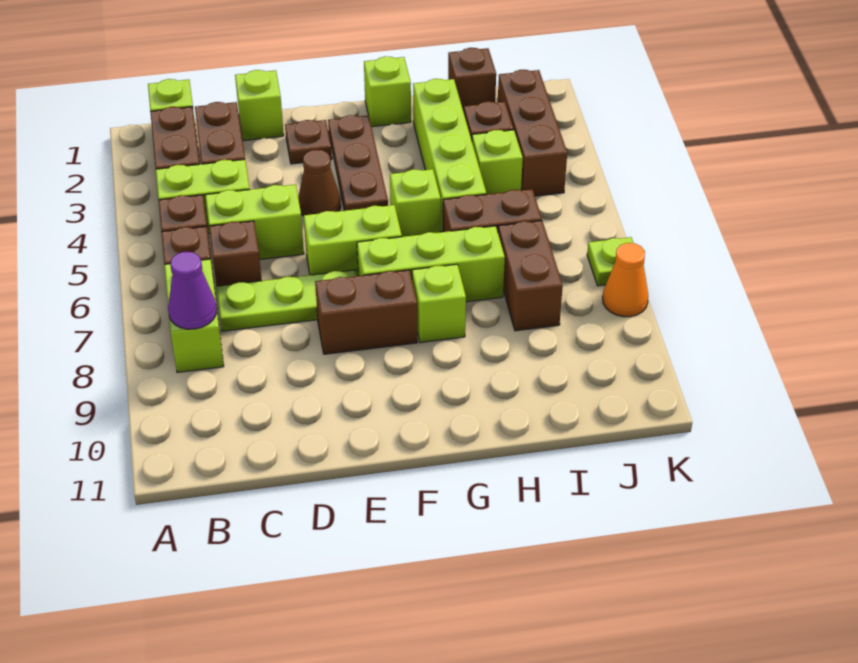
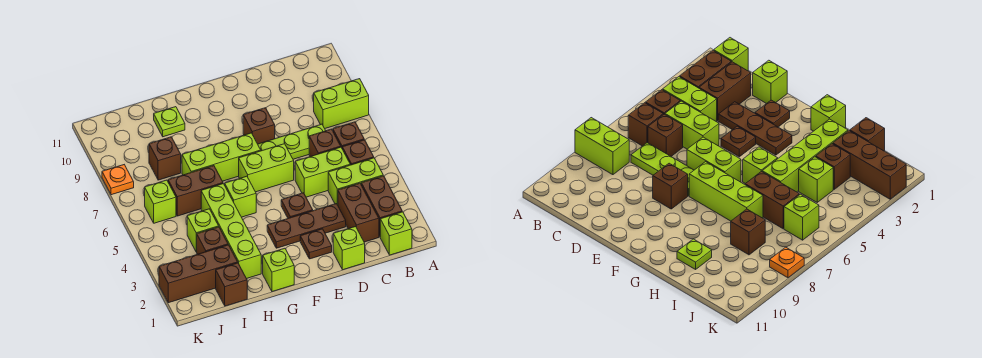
lime 1x2 brick [164,259,224,373] -> lime 1x2 brick turned to [314,79,369,128]
purple 1x1 cone [168,252,217,329] -> none
brown 1x1 cone [298,150,341,216] -> brown 1x1 plate [281,193,313,218]
brown 1x2 brick [315,270,417,354] -> brown 1x1 brick [243,108,275,144]
brown 1x3 plate [328,115,388,211] -> brown 1x3 plate turned to [267,204,346,248]
lime 1x1 brick [412,264,466,343] -> lime 1x1 brick moved to [145,180,176,223]
brown 1x2 brick [498,221,563,331] -> brown 1x1 brick [149,137,181,180]
brown 1x3 brick [498,70,567,196] -> brown 1x3 brick turned to [159,245,238,303]
lime 1x1 plate [587,237,633,286] -> lime 1x1 plate moved to [154,107,185,137]
orange 1x1 cone [603,243,648,317] -> orange 1x1 plate [102,165,134,195]

